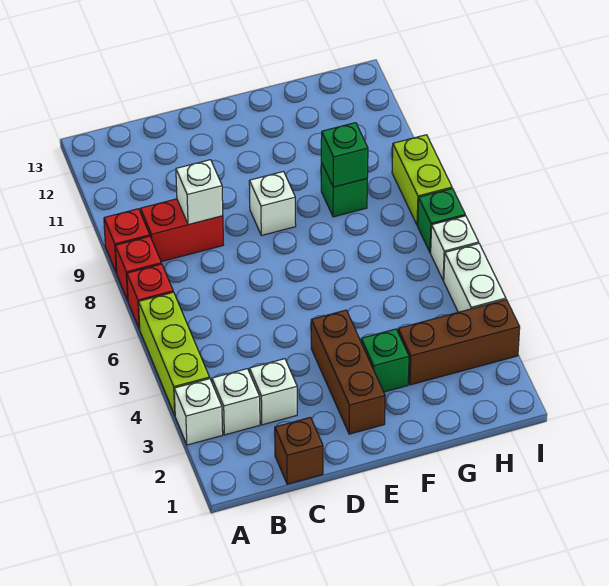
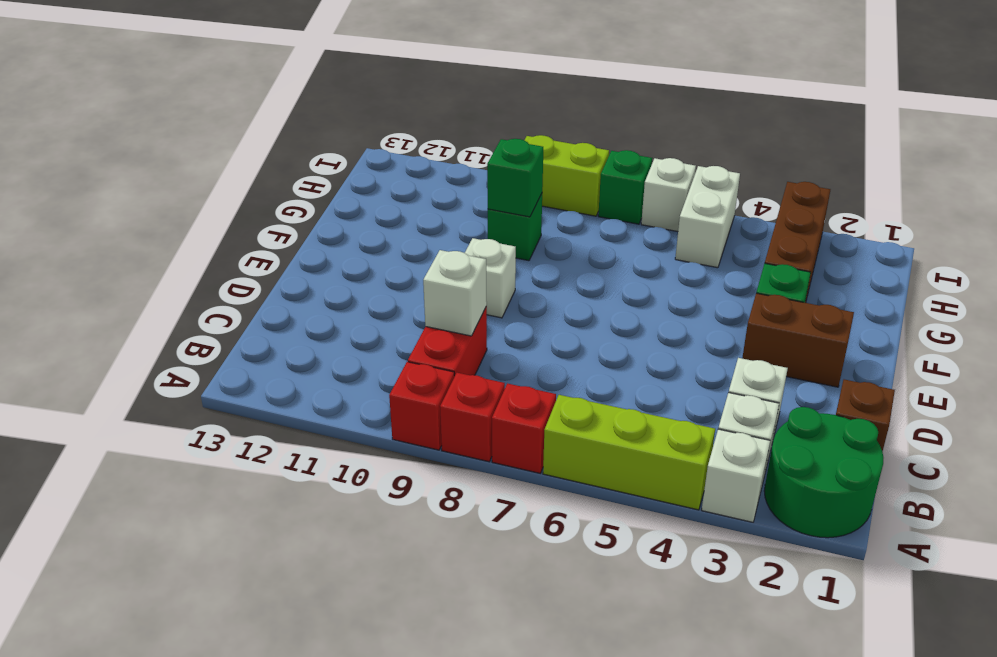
none -> green 2x2 round brick [764,407,883,538]
brown 1x3 brick [311,310,385,434] -> brown 1x2 brick [742,293,854,387]
white 1x2 brick [444,244,506,312] -> white 1x2 brick turned to [675,166,740,268]

